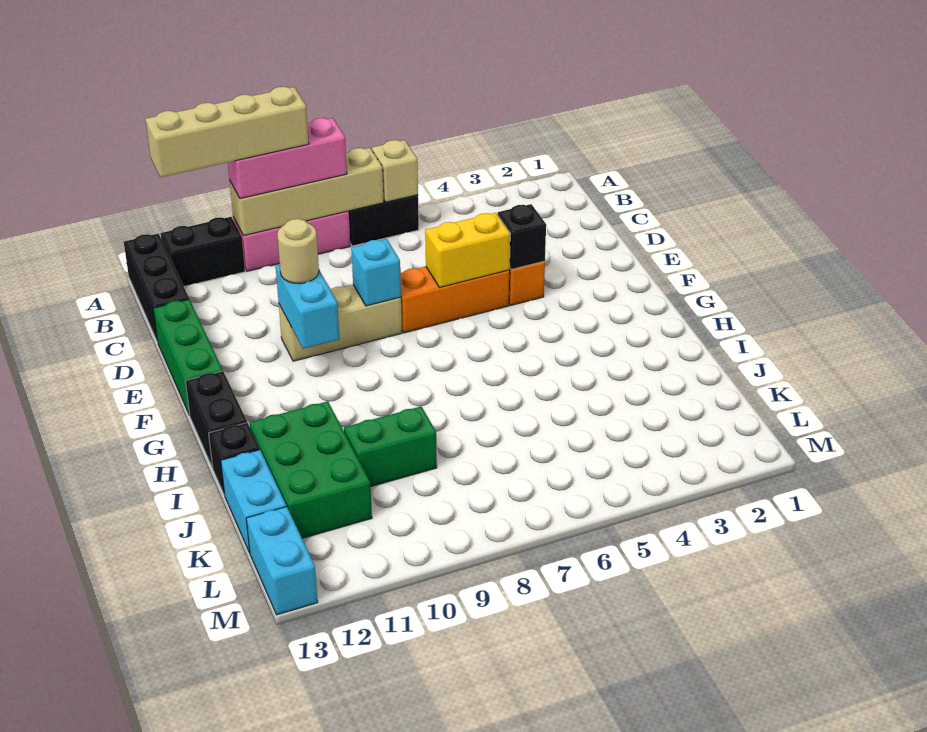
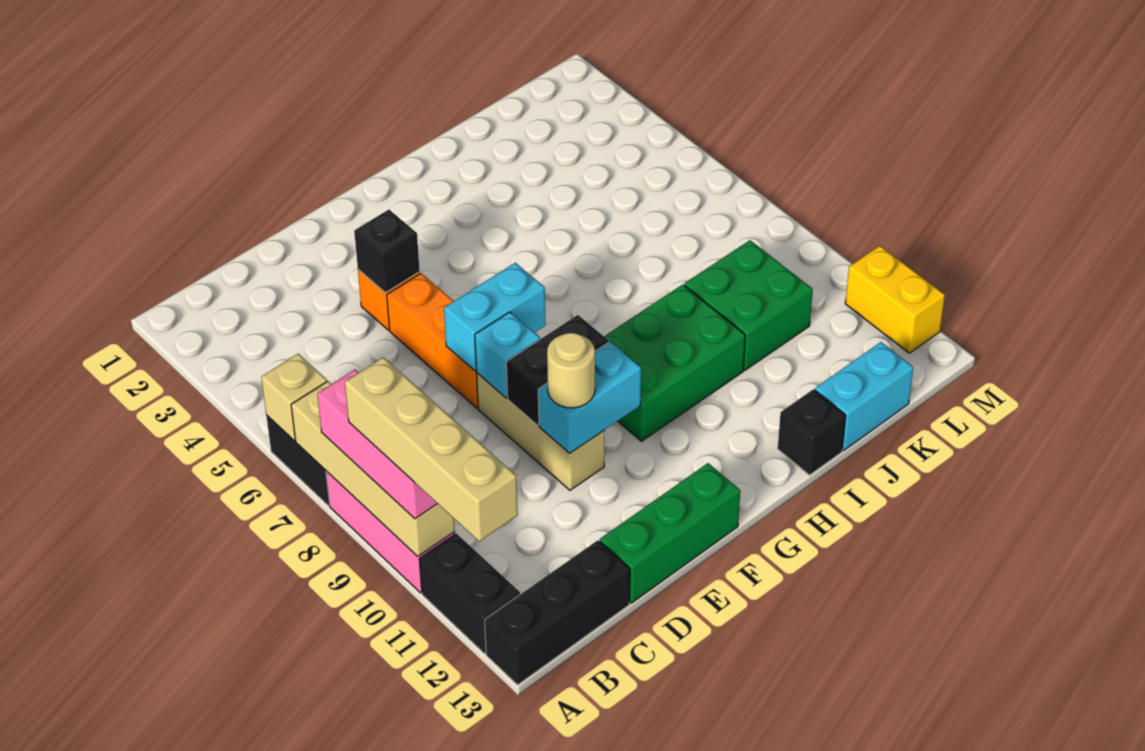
yellow 1x2 brick [425,213,510,287] -> yellow 1x2 brick moved to [845,246,945,353]
black 1x2 brick [185,371,247,468] -> black 1x2 brick moved to [506,315,609,425]
green 2x3 brick [250,401,372,538] -> green 2x3 brick moved to [604,285,745,441]
green 1x2 brick [344,406,437,487] -> green 2x2 brick [684,240,813,370]
cyan 1x2 brick [246,507,318,615] -> cyan 1x2 brick moved to [444,263,546,371]

